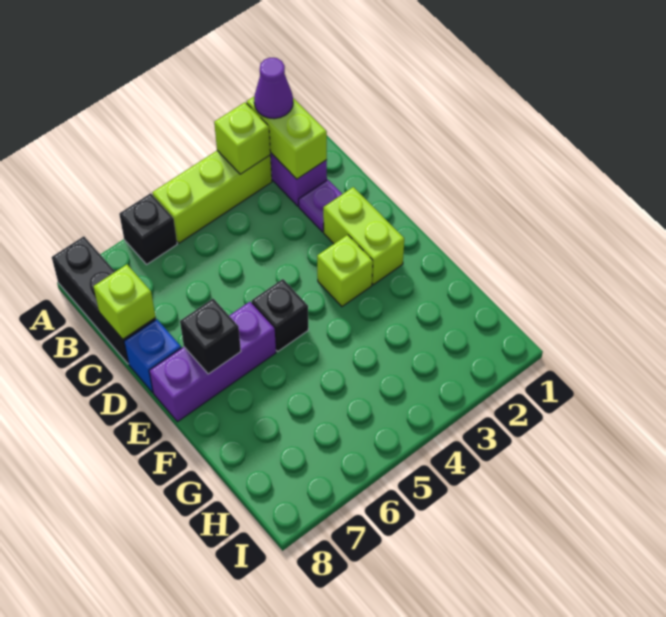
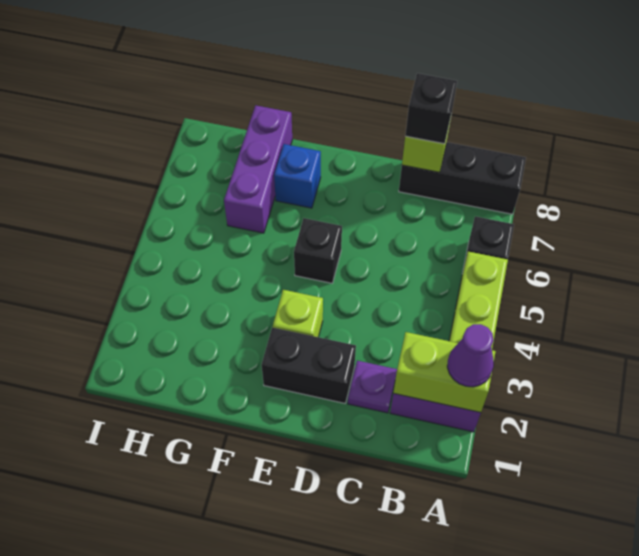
lime 1x1 brick [214,102,270,174] -> none
lime 1x2 brick [323,187,404,285] -> black 1x2 brick [261,327,356,403]
blue 1x1 brick [124,319,181,393] -> blue 1x1 brick moved to [274,144,321,208]
purple 1x3 brick [149,302,276,422] -> purple 1x3 brick moved to [224,105,292,233]
black 1x1 brick [180,299,241,374] -> black 1x1 brick moved to [405,73,457,144]

